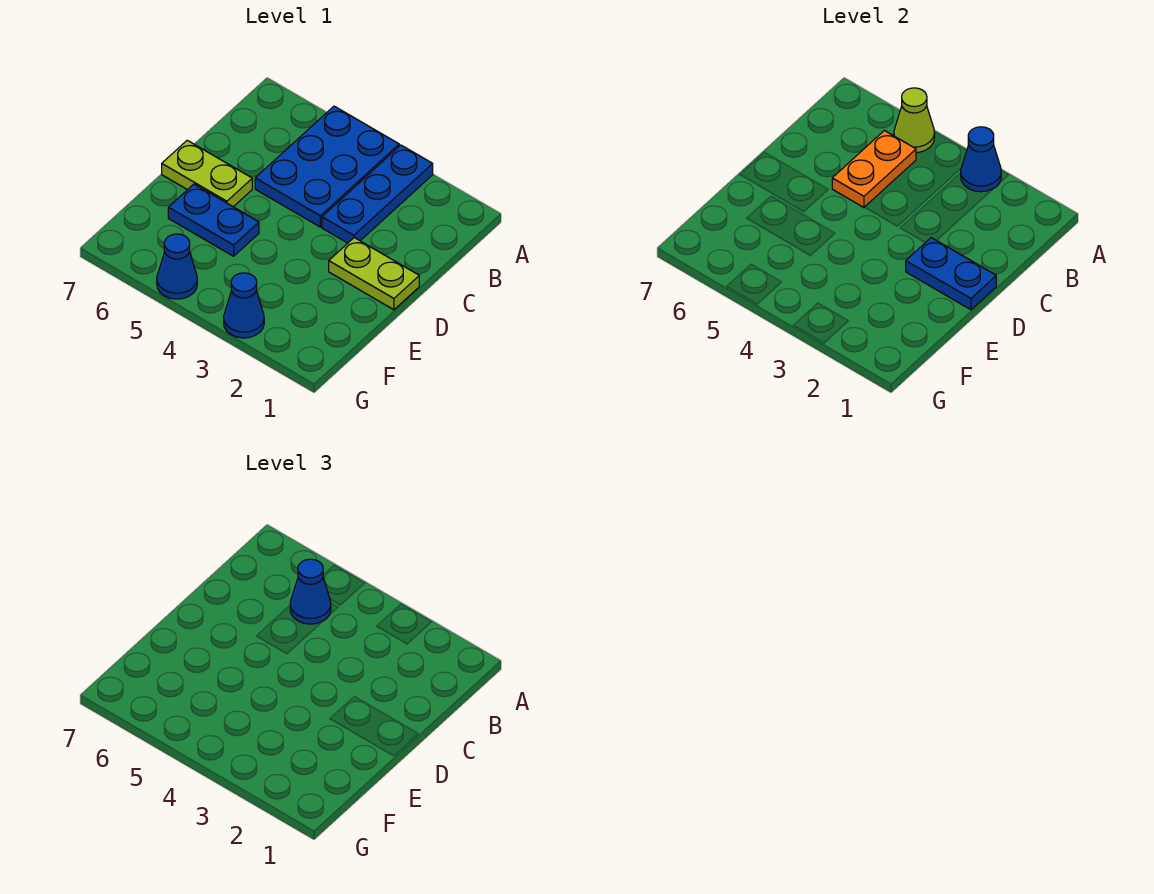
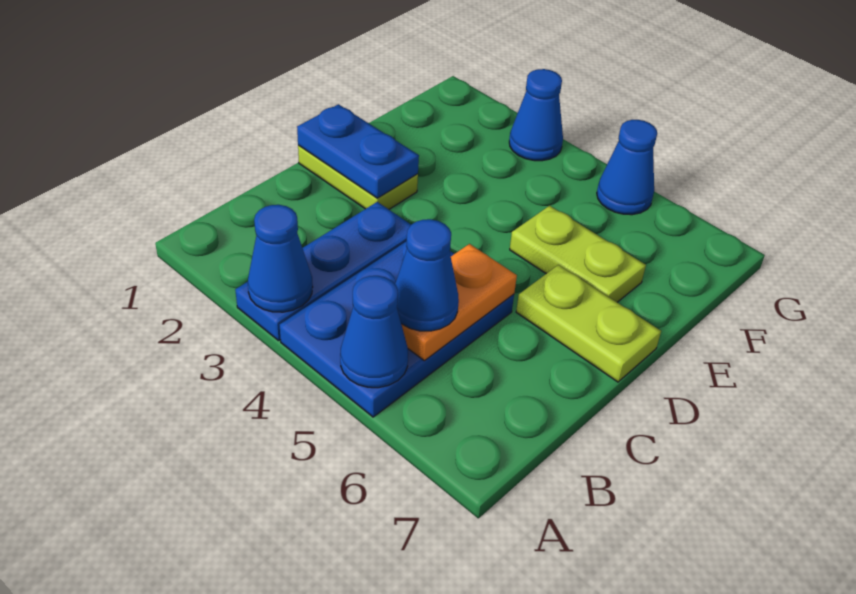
lime 1x1 cone [894,88,935,153] -> blue 1x1 cone [340,276,408,388]
blue 1x2 plate [168,184,259,256] -> lime 1x2 plate [510,206,646,302]

